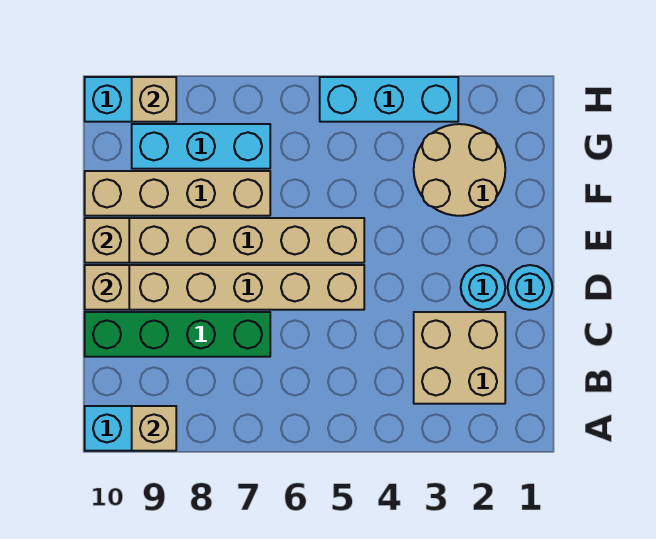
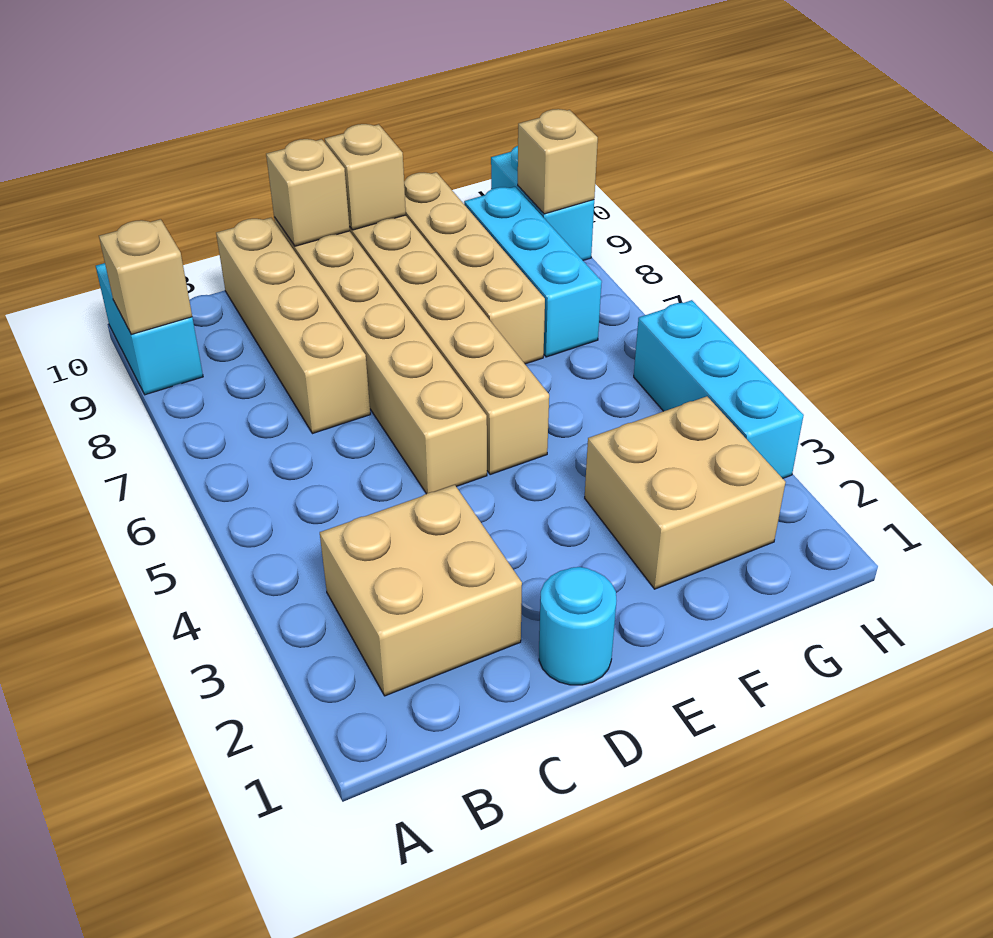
green 1x4 brick [85,312,270,357] -> tan 1x4 brick [216,218,370,434]
cyan 1x1 round brick [461,265,505,310] -> none
tan 2x2 round brick [414,124,505,216] -> tan 2x2 brick [585,396,786,589]

